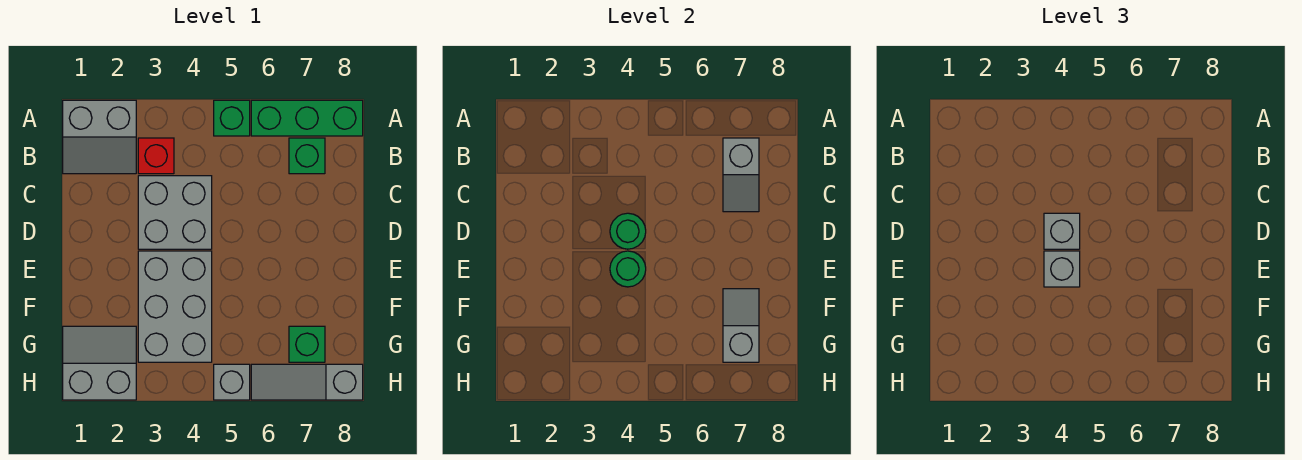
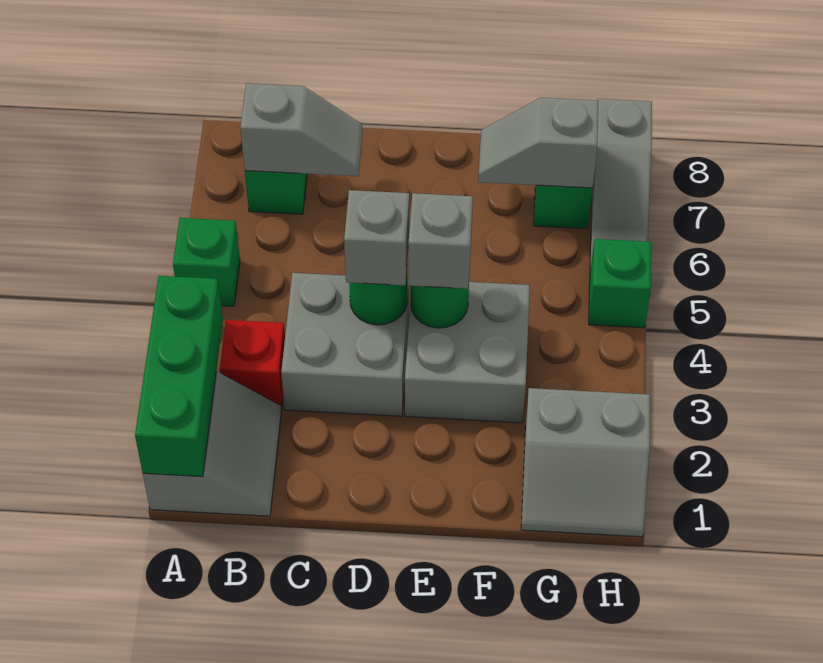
green 1x3 brick [251,100,363,136] -> green 1x3 brick moved to [135,276,223,477]
grey 2x3 brick [138,251,212,362] -> grey 2x2 brick [405,282,530,423]
grey 2x2 slope [63,326,136,400] -> grey 2x2 slope turned to [521,388,650,537]
grey 1x1 brick [214,364,250,400] -> green 1x1 brick [589,239,651,328]

